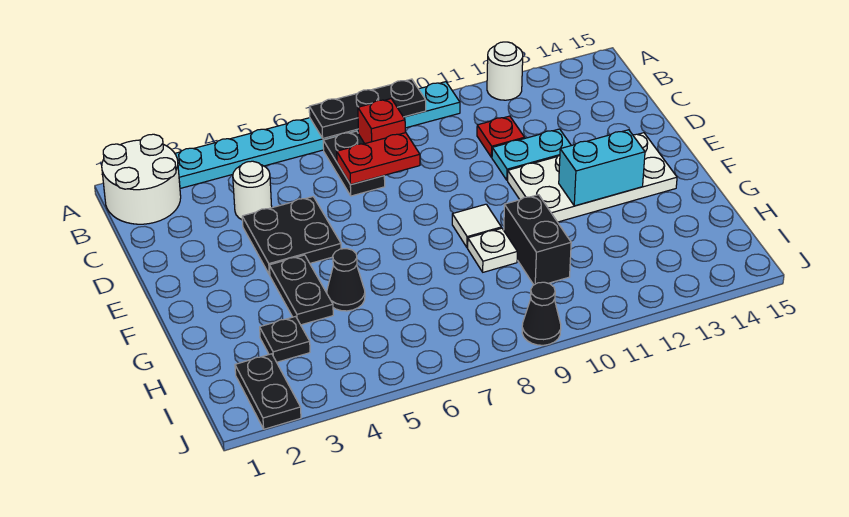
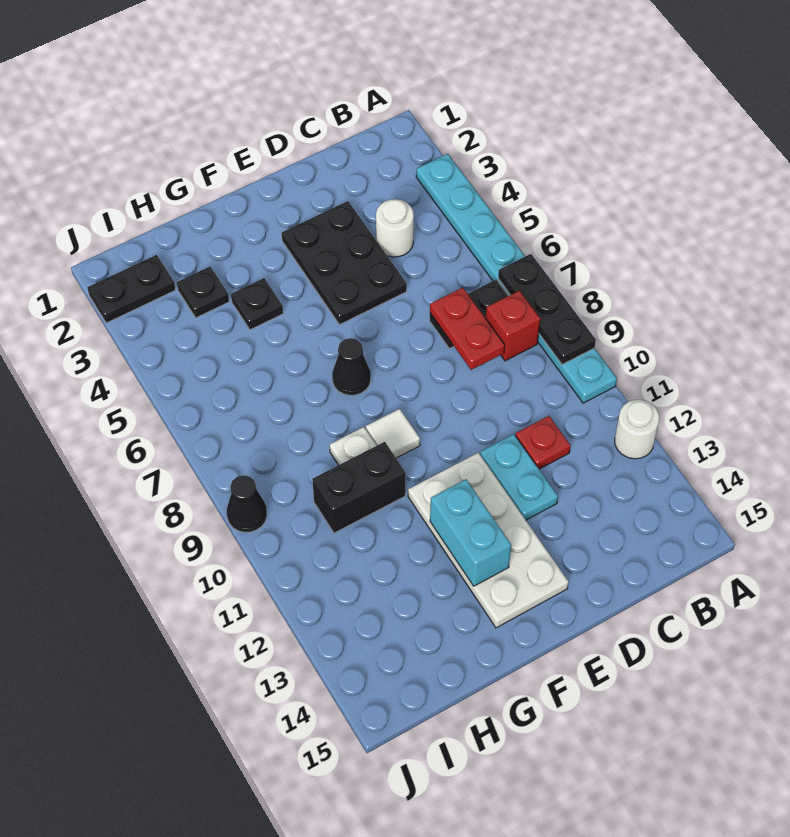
white 2x2 round brick [102,134,181,224] -> none
black 2x2 plate [242,197,341,275] -> black 2x3 plate [282,201,407,325]
black 1x2 plate [269,255,333,325] -> black 1x1 plate [231,278,283,330]
black 1x1 cone [327,249,365,311] -> black 1x1 cone moved to [332,338,371,395]

